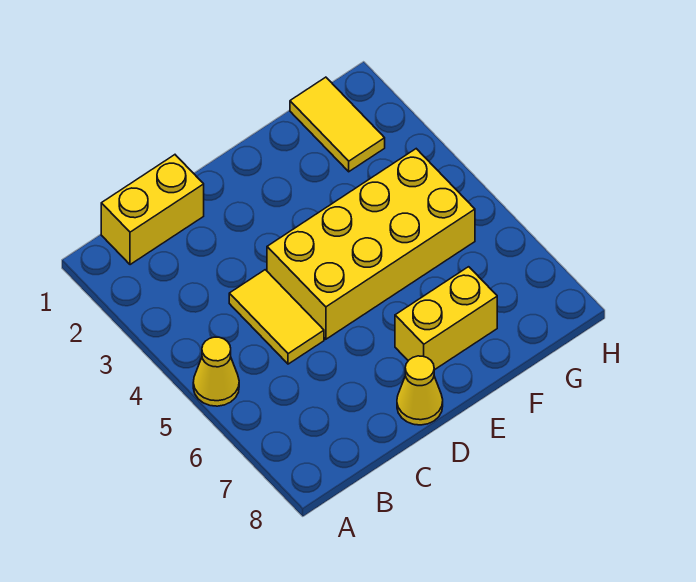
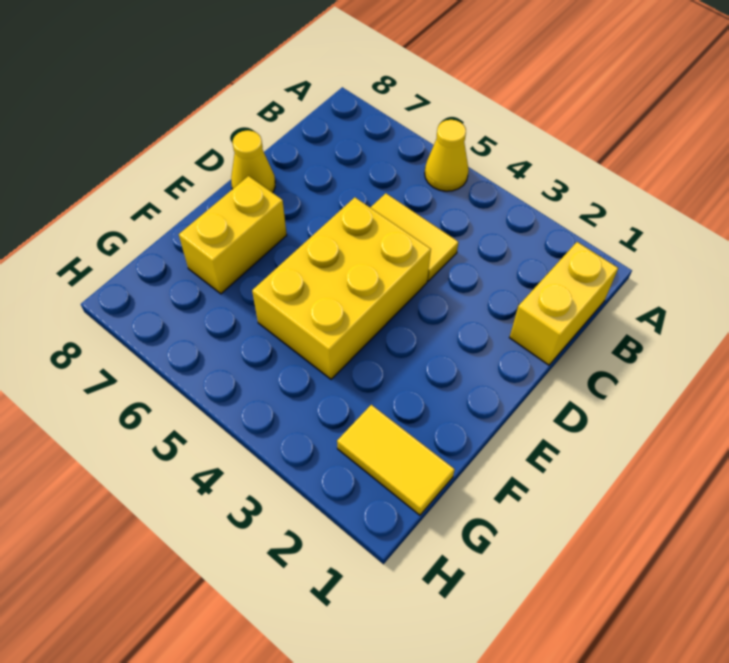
yellow 2x4 brick [267,149,475,339] -> yellow 2x3 brick [252,197,431,379]

